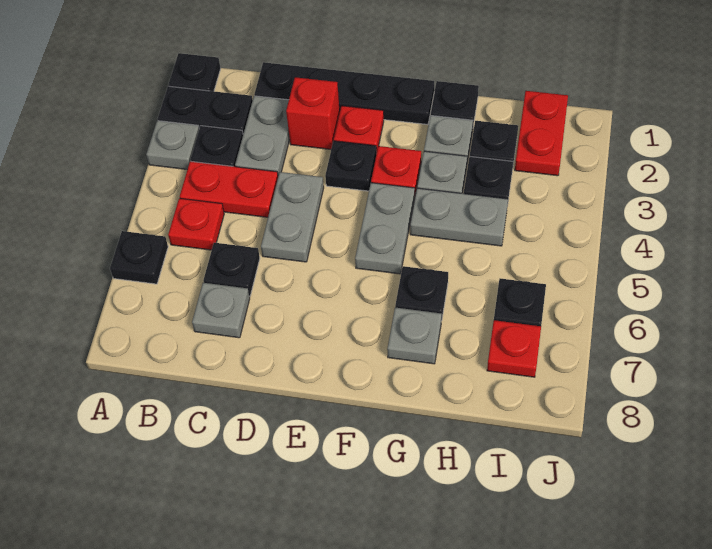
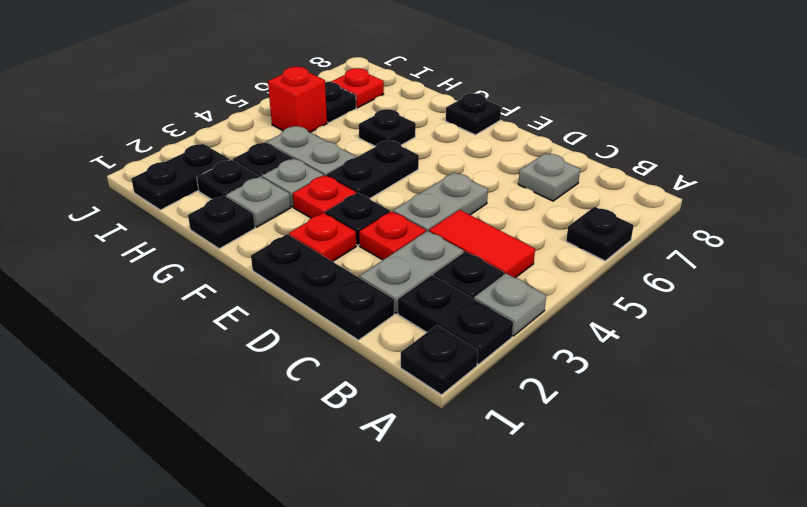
red 1x2 plate [180,161,278,217] -> red 1x2 tile [429,210,535,278]
red 1x1 plate [168,198,224,250] -> red 1x1 plate moved to [359,211,426,260]
black 1x4 plate [254,62,434,124] -> black 1x3 plate [251,234,394,340]
black 1x1 plate [203,243,260,296] -> black 1x1 plate moved to [446,93,501,135]
red 1x1 brick [286,77,340,149] -> red 1x1 brick moved to [268,67,327,132]
grey 1x2 plate [355,183,415,274] -> black 1x2 plate [327,140,419,198]
grey 1x1 plate [387,308,442,364] -> none
red 1x2 plate [515,91,568,176] -> black 1x2 plate [131,144,229,210]

